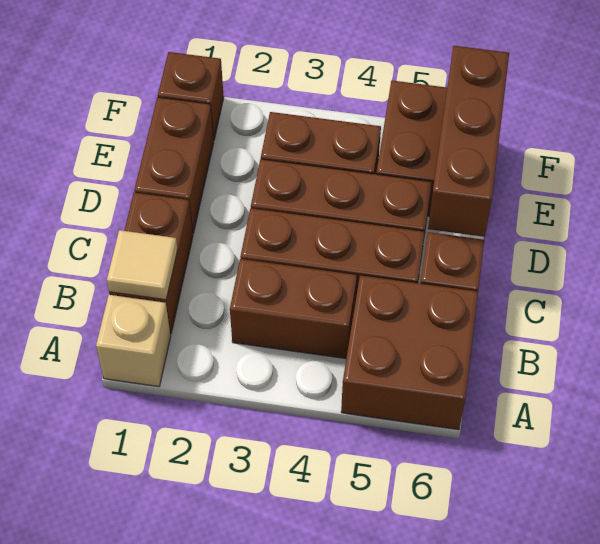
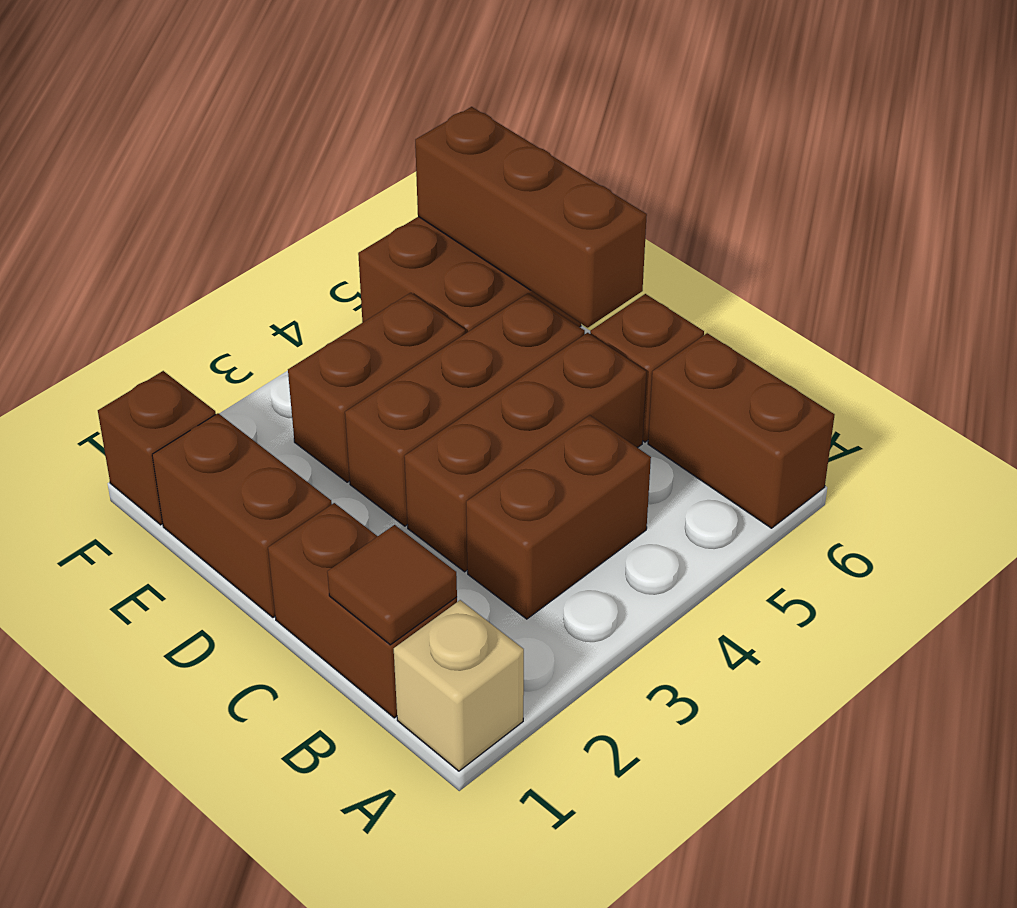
brown 2x2 brick [341,275,478,430] -> brown 1x2 brick [648,333,834,528]
tan 1x1 tile [107,230,178,300] -> brown 1x1 tile [327,525,457,645]

